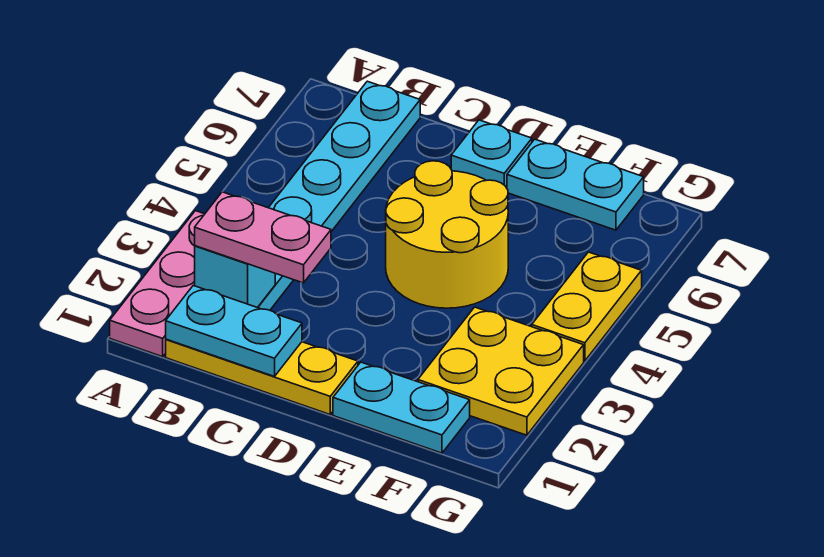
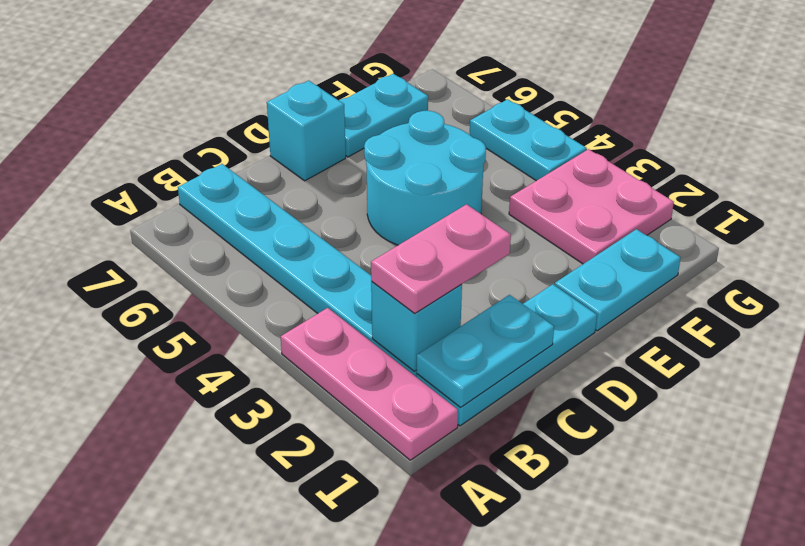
yellow 1x3 plate [166,339,358,414] -> cyan 1x3 plate [417,284,597,426]
yellow 2x2 round brick [386,161,508,308] -> cyan 2x2 round brick [364,111,486,245]
cyan 1x1 plate [451,120,532,188] -> cyan 1x1 brick [267,81,346,181]
yellow 2x2 plate [418,307,584,435] -> pink 2x2 plate [509,149,674,264]
yellow 1x2 plate [532,252,642,361] -> cyan 1x2 plate [470,99,587,181]

